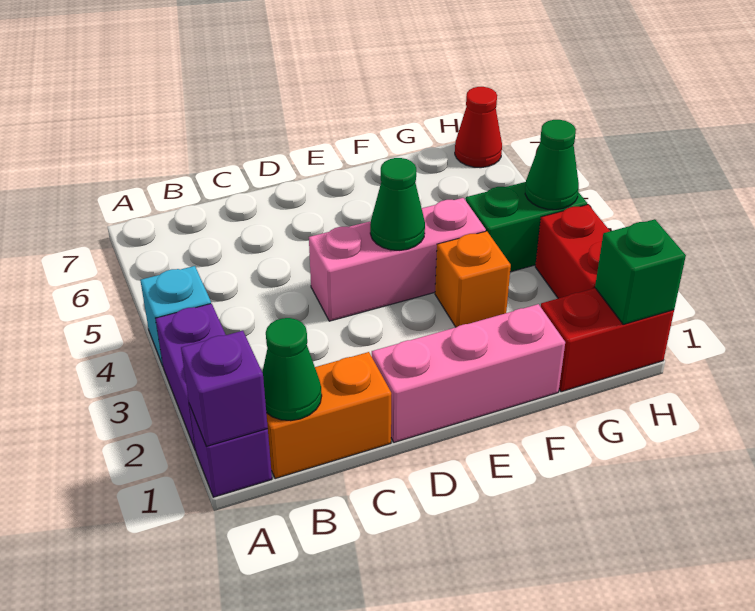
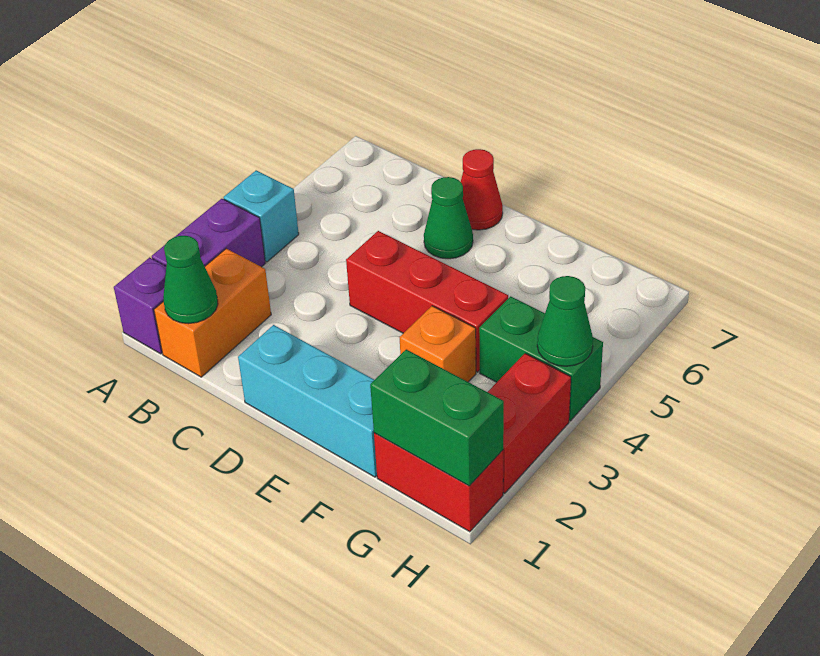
purple 1x1 brick [181,331,268,446] -> none
orange 1x2 brick [266,352,391,479] -> orange 1x2 brick turned to [154,249,271,377]
pink 1x3 brick [372,304,565,442] -> cyan 1x3 brick [238,325,377,477]
pink 1x3 brick [309,198,486,321] -> red 1x3 brick [346,231,508,372]
green 1x1 cone [370,158,425,250] -> green 1x1 cone moved to [424,177,473,259]
green 1x1 brick [595,219,686,324] -> green 1x2 brick [370,349,504,486]
red 1x1 cone [455,87,502,168] -> red 1x1 cone moved to [461,149,503,230]

